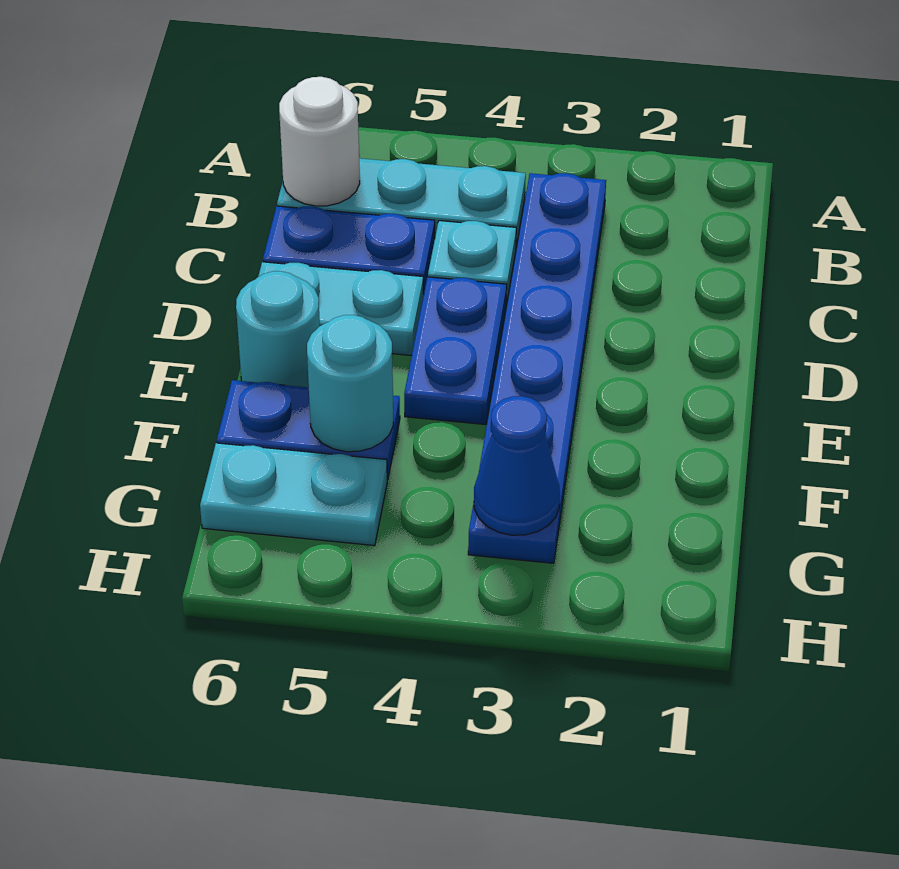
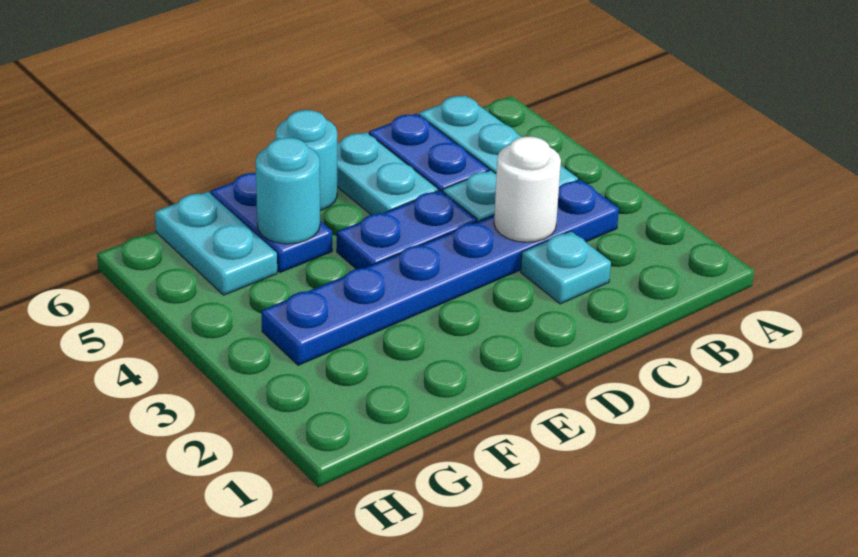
white 1x1 round brick [279,77,360,206] -> white 1x1 round brick moved to [494,137,561,242]
none -> cyan 1x1 plate [521,231,611,304]
blue 1x1 cone [474,396,560,535] -> none

